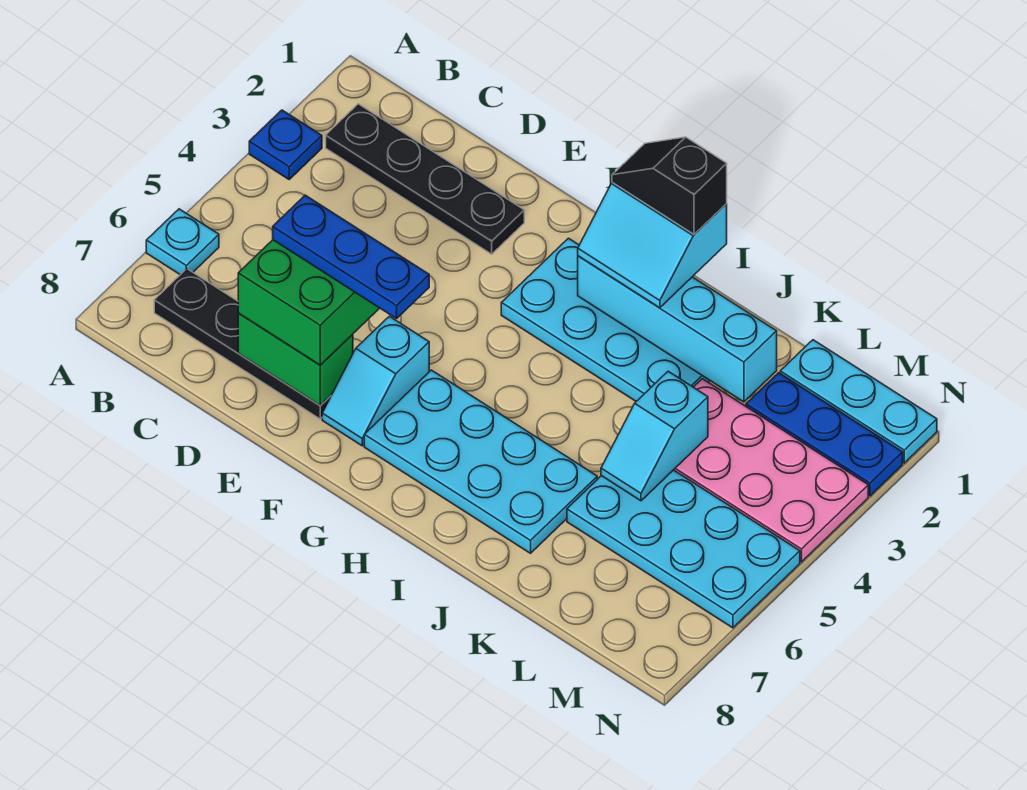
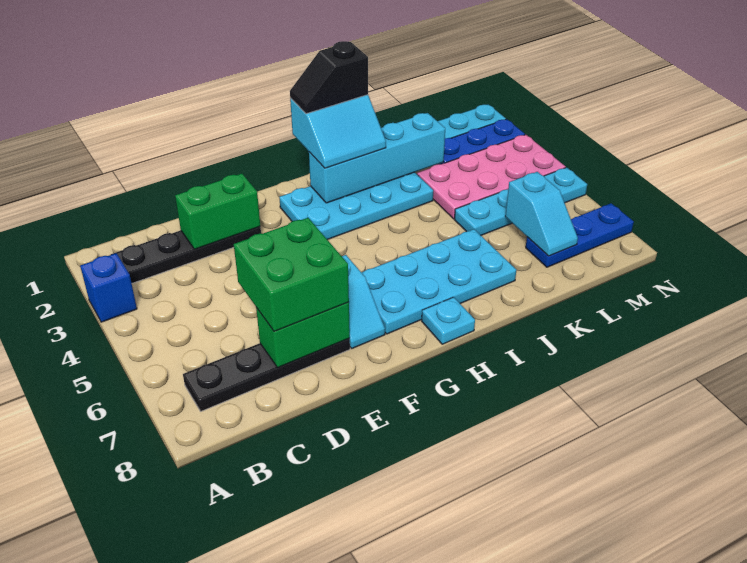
blue 1x1 plate [249,110,322,179] -> blue 1x1 brick [80,253,137,322]
cyan 1x1 plate [146,209,219,275] -> cyan 1x1 plate moved to [422,297,475,344]
none -> green 1x2 brick [175,174,260,249]
blue 1x3 plate [273,195,429,319] -> blue 1x3 plate moved to [526,203,634,267]
cyan 1x2 slope [601,371,708,501] -> cyan 1x2 slope moved to [505,172,578,256]
cyan 2x4 plate [567,470,800,628] -> cyan 1x4 plate [454,168,587,235]

